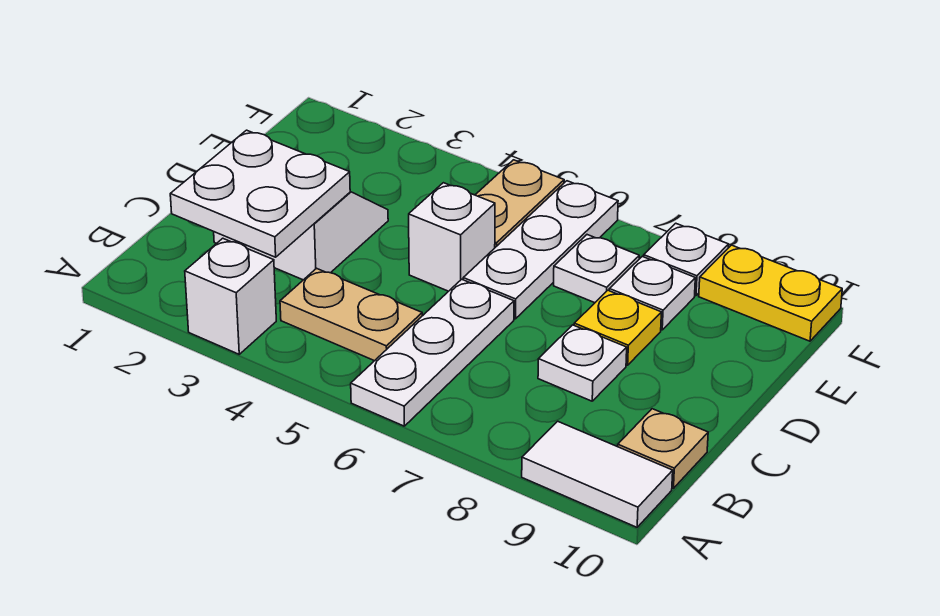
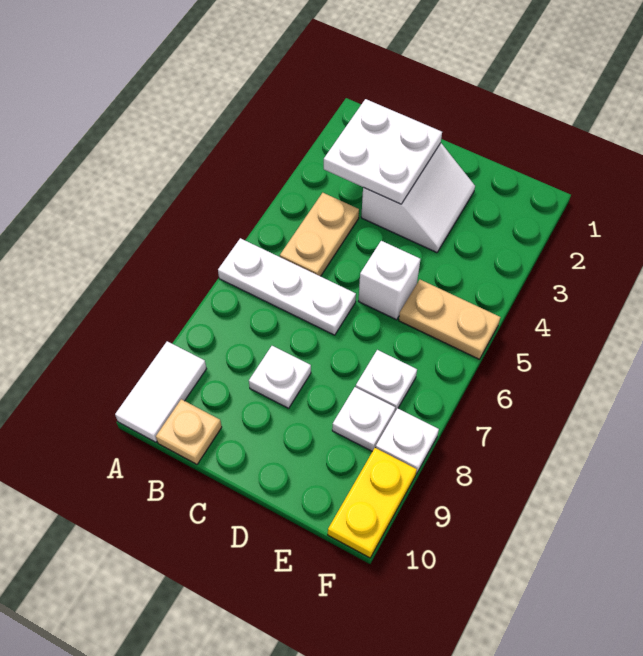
white 1x1 brick [185,238,276,354] -> none
white 1x3 plate [463,181,618,319] -> none
yellow 1x1 plate [574,290,661,365] -> none

